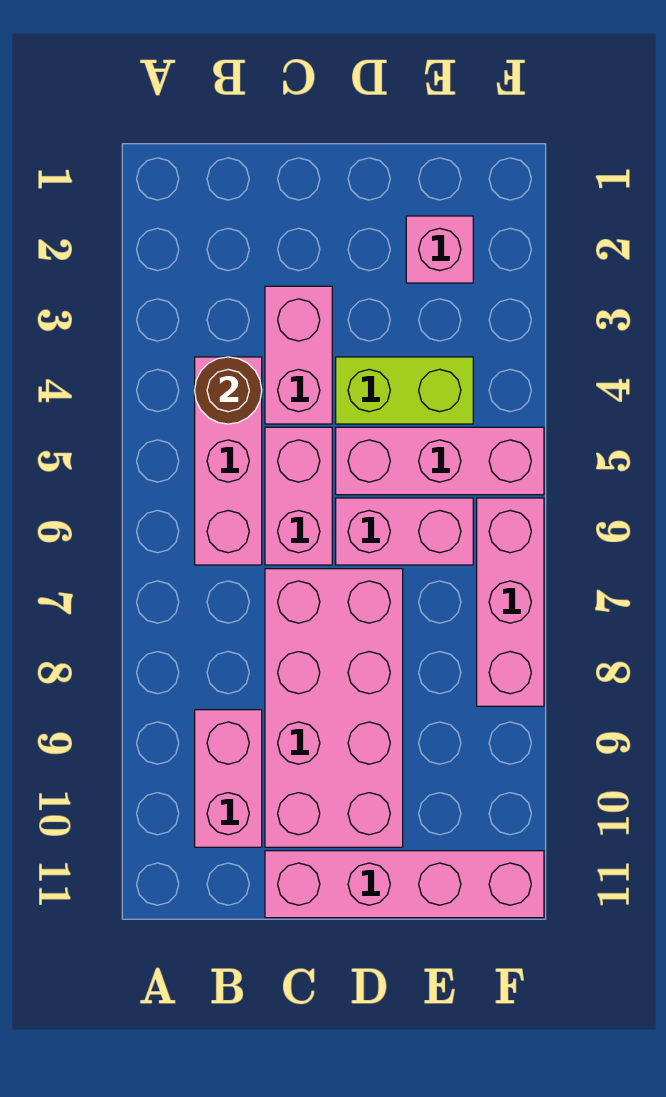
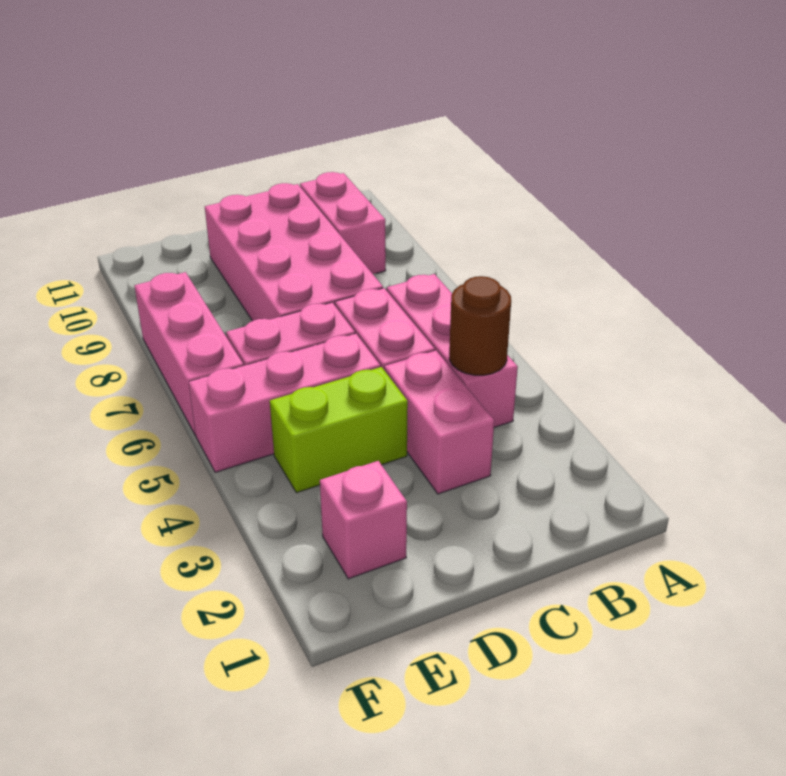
pink 1x4 brick [265,851,544,918] -> none

